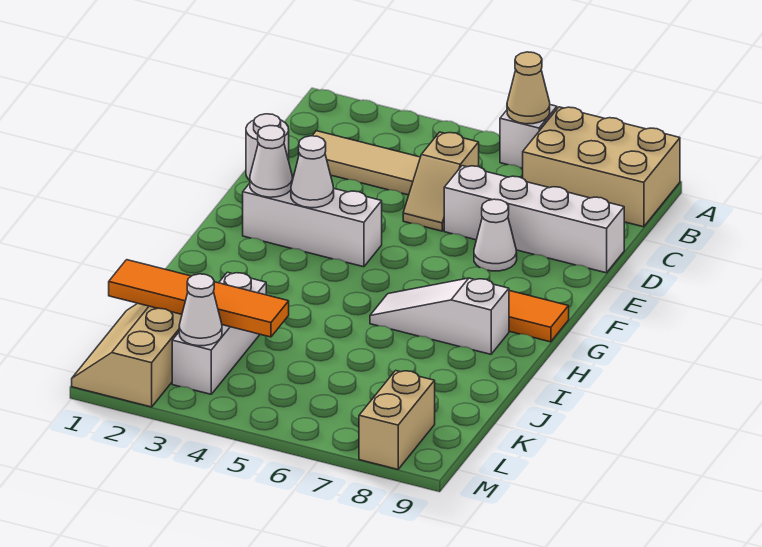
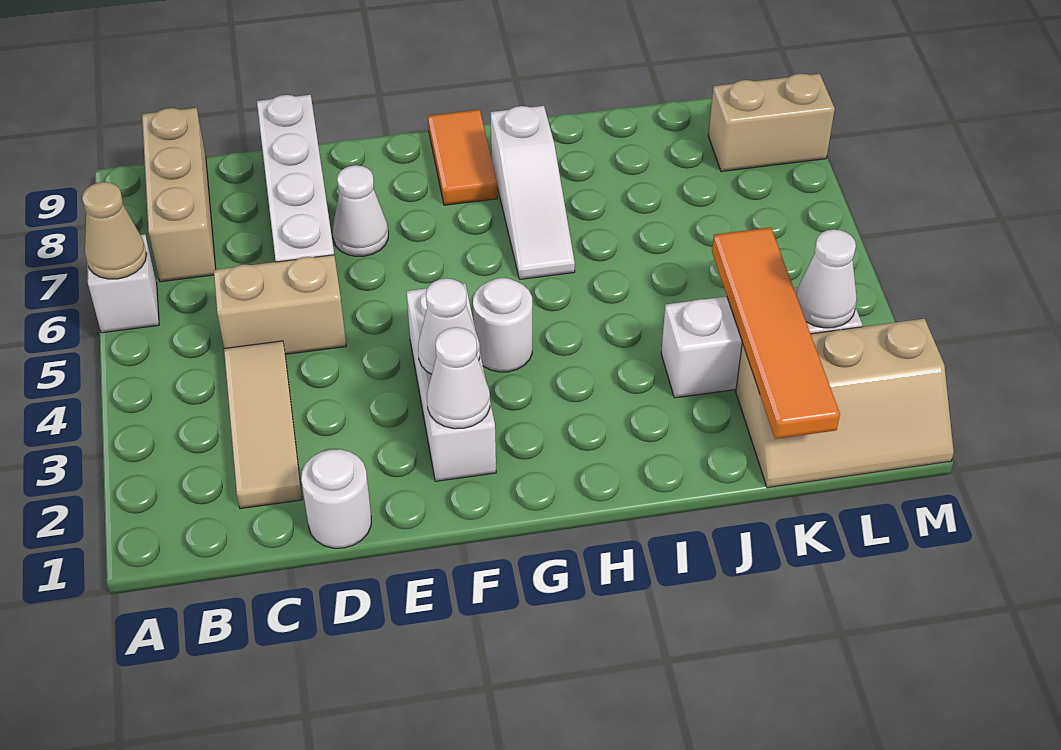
tan 2x3 brick [523,107,680,227] -> tan 1x3 brick [142,108,216,282]
tan 1x2 slope [403,132,479,231] -> tan 1x2 brick [214,255,346,354]
none -> white 1x1 round brick [473,278,532,372]

